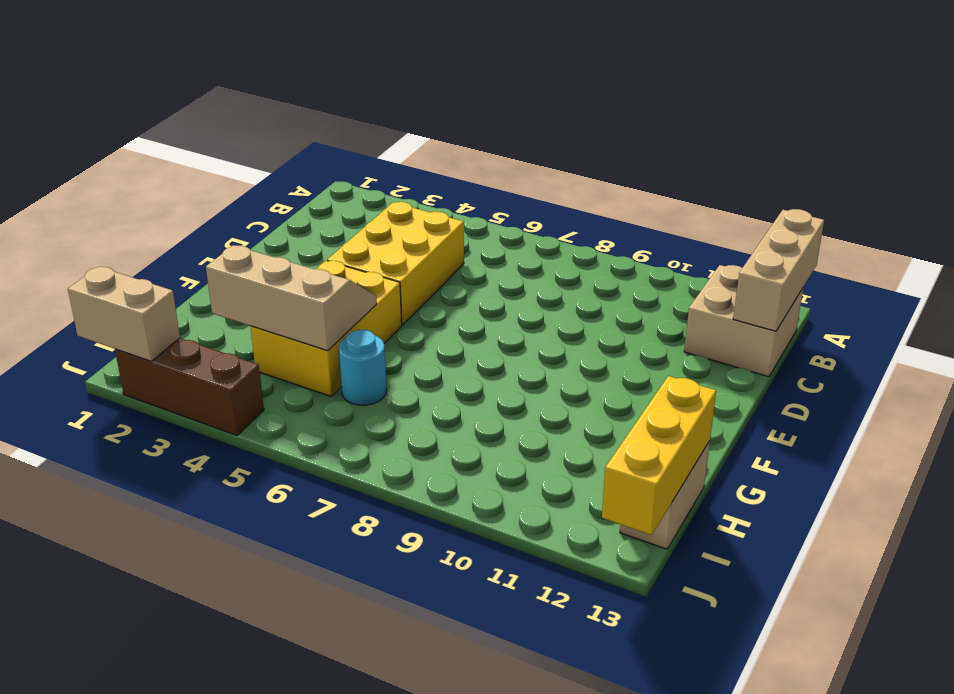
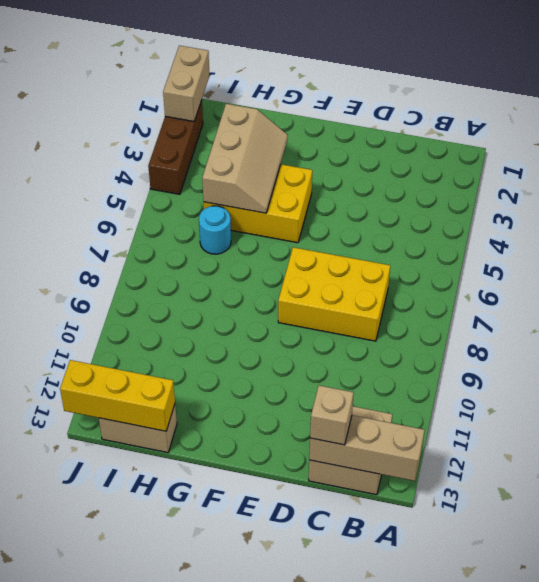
yellow 2x3 brick [327,202,464,325] -> yellow 2x3 brick moved to [278,247,390,341]
none -> tan 1x1 brick [310,386,354,445]

